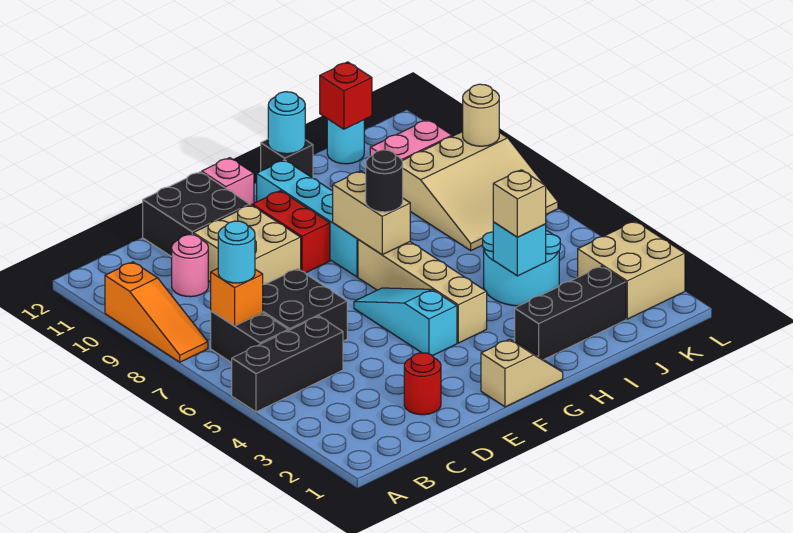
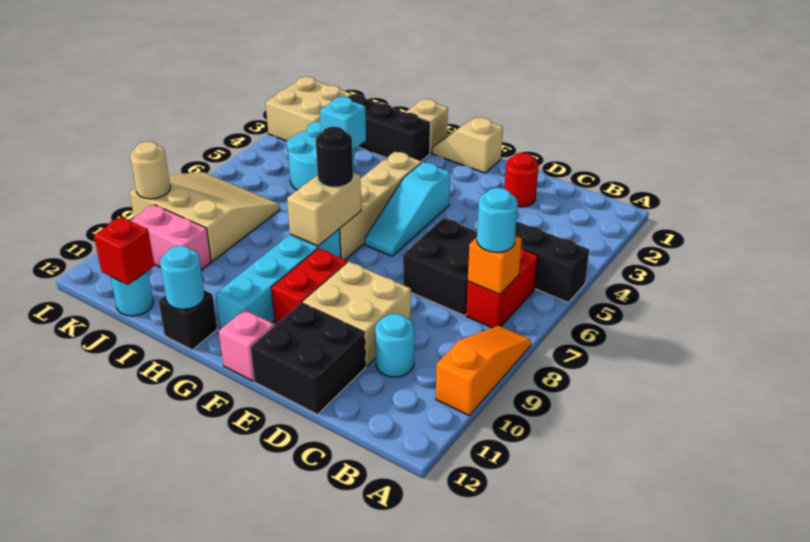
black 1x2 brick [211,311,288,363] -> red 1x2 brick [466,248,538,328]
pink 1x1 round brick [172,235,208,297] -> cyan 1x1 round brick [375,314,414,377]
tan 1x1 brick [493,170,546,237] -> tan 1x1 brick moved to [406,99,448,153]

